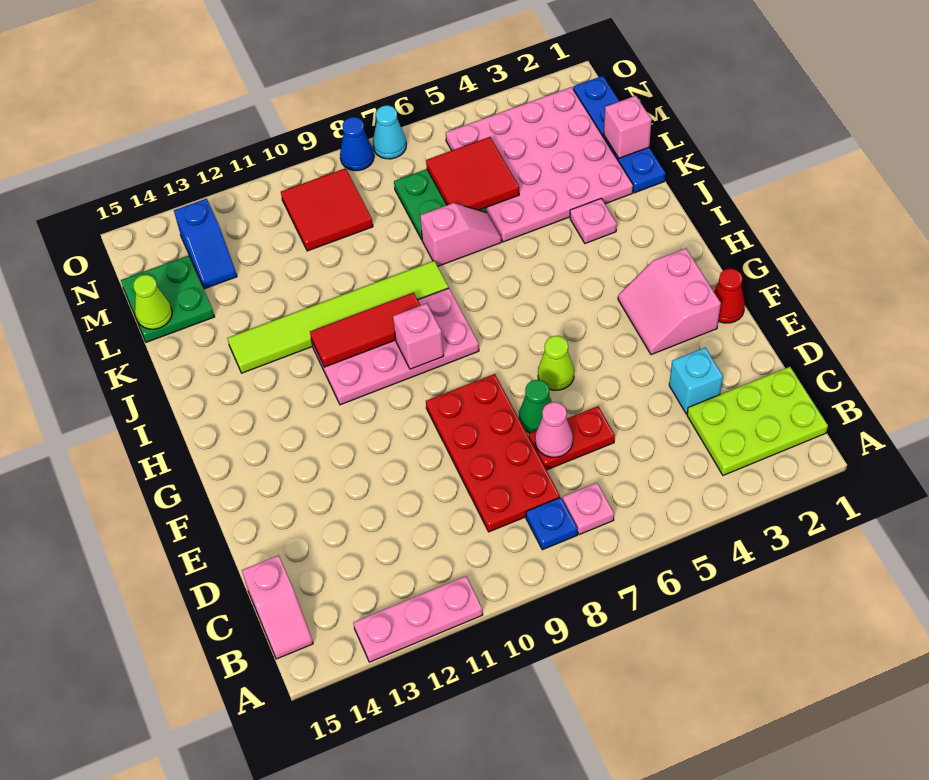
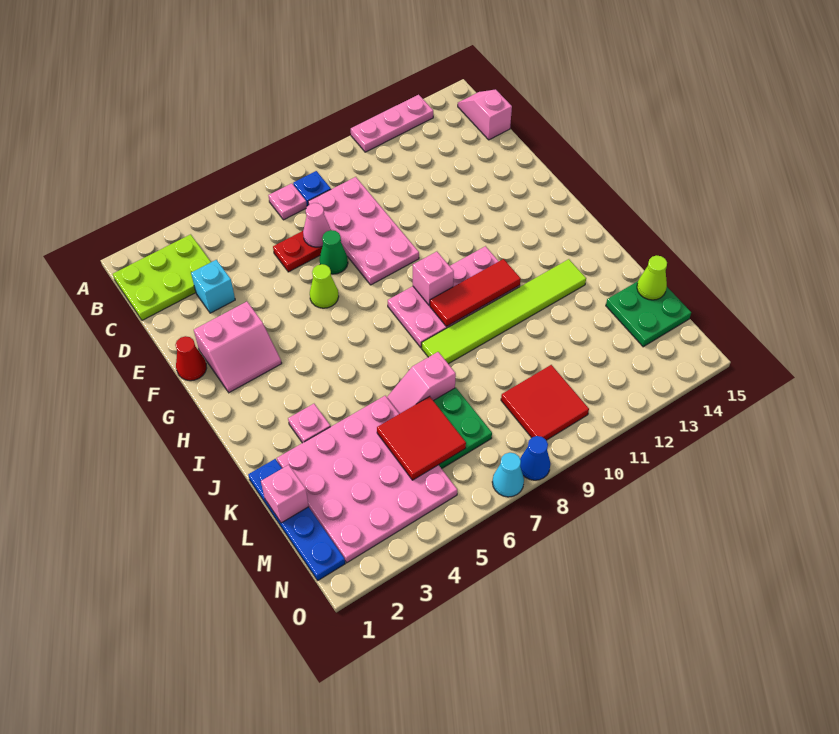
red 2x4 plate [426,374,560,532] -> pink 2x4 plate [308,177,419,285]
pink 2x2 slope [618,248,721,355] -> pink 2x2 slope turned to [194,302,282,393]
blue 1x2 slope [174,199,237,289] -> none

